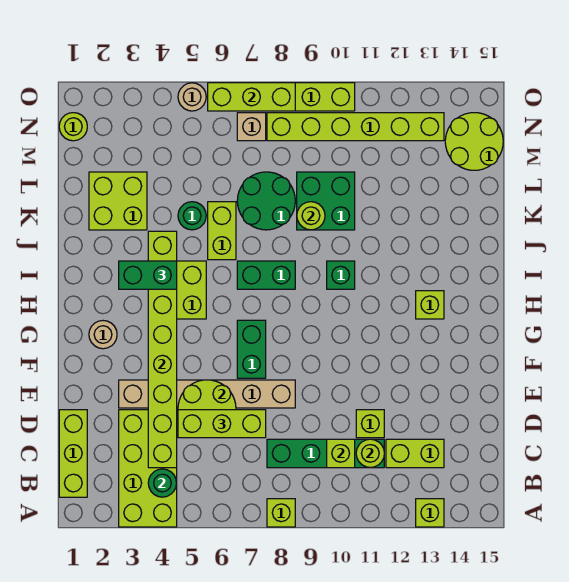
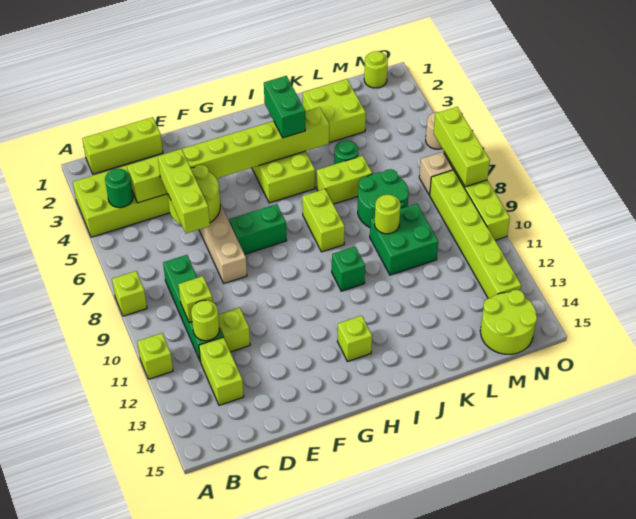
lime 1x1 brick [416,499,444,527] -> lime 1x1 brick moved to [137,333,173,379]
tan 1x1 round brick [89,321,117,349] -> none
green 1x2 brick [237,261,295,289] -> lime 1x2 brick [302,189,345,252]

